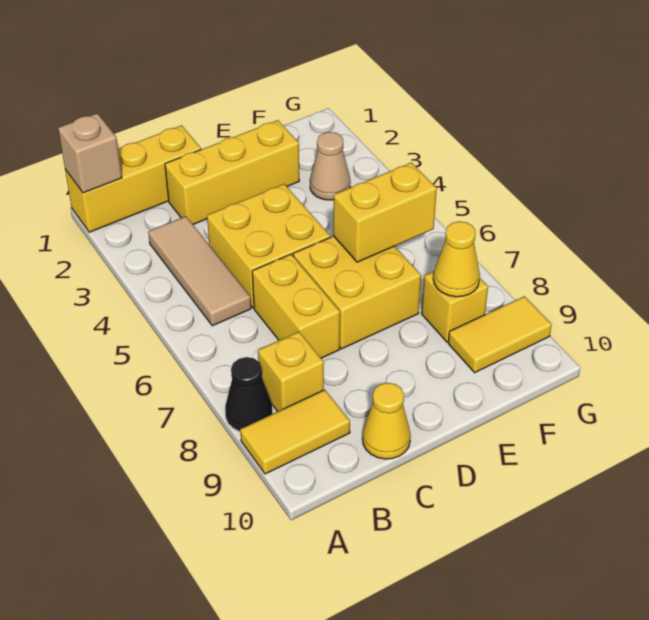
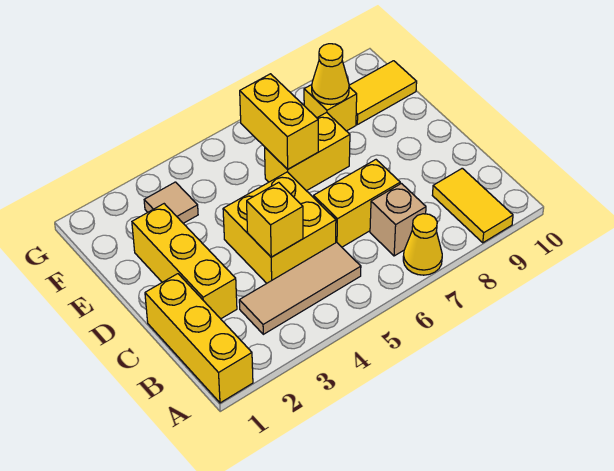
tan 1x1 brick [58,113,122,193] -> tan 1x1 brick moved to [370,184,426,256]
black 1x1 cone [225,357,272,431] -> none
yellow 1x1 brick [258,332,324,412] -> yellow 1x1 brick moved to [247,182,303,257]
yellow 1x1 cone [362,383,411,459] -> yellow 1x1 cone moved to [403,214,442,275]
yellow 2x2 brick [293,236,421,349] -> yellow 1x2 brick [265,112,350,191]
tan 1x1 cone [310,132,351,200] -> tan 1x1 tile [144,182,198,223]
yellow 1x2 tile [448,296,552,373] -> yellow 1x2 tile turned to [349,61,417,125]

